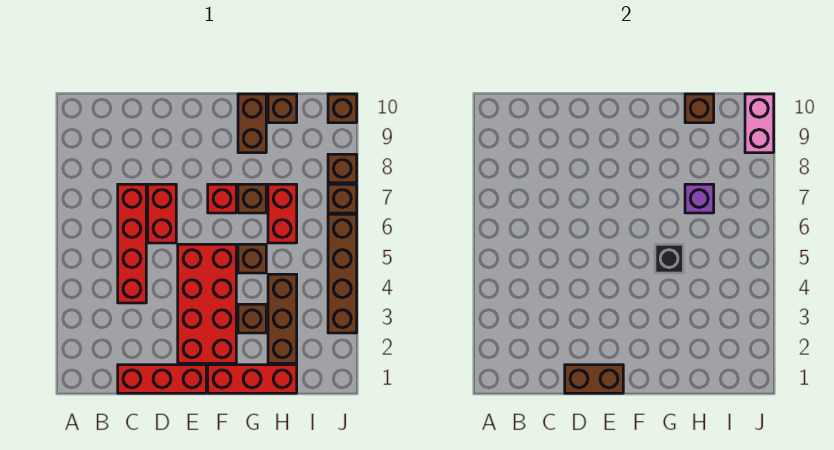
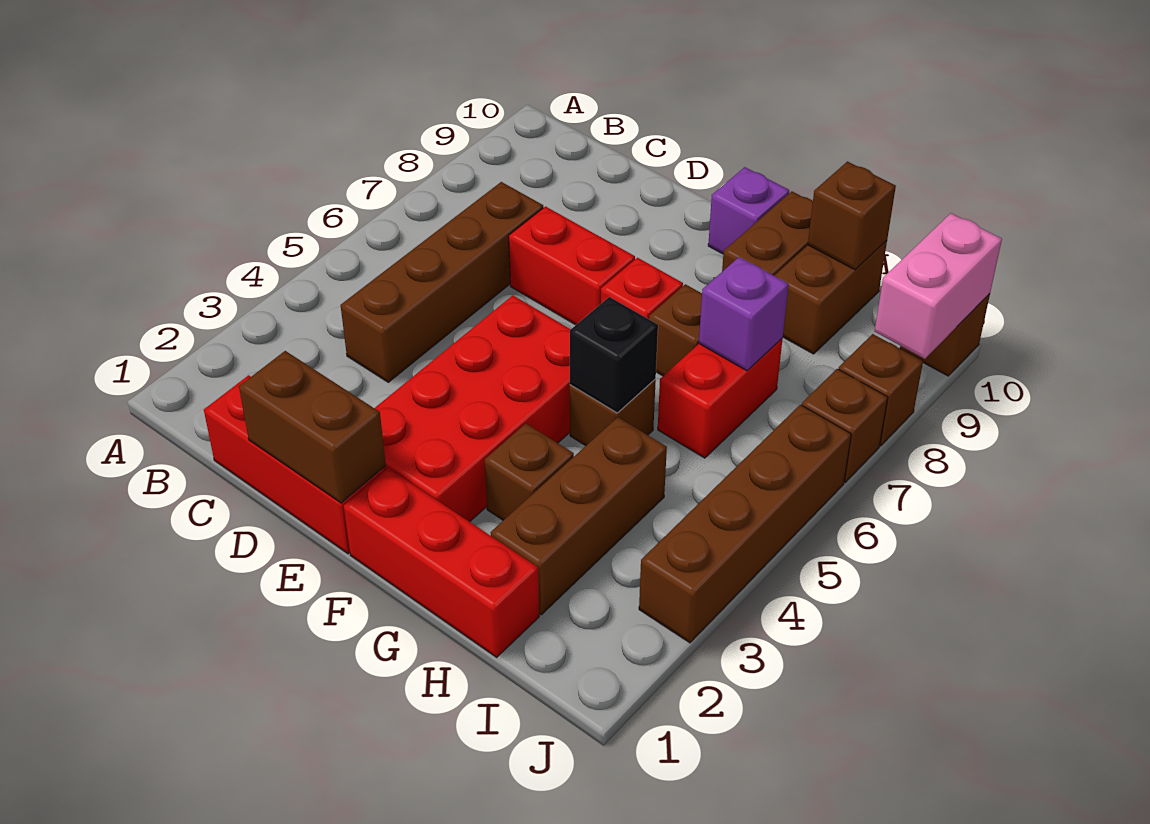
red 1x4 brick [118,184,146,303] -> brown 1x4 brick [341,182,543,382]
red 1x2 brick [148,184,176,243] -> red 1x2 brick turned to [509,207,635,325]
none -> purple 1x1 brick [708,167,789,254]
brown 1x1 brick [268,94,297,123] -> brown 1x2 brick [774,241,887,354]

